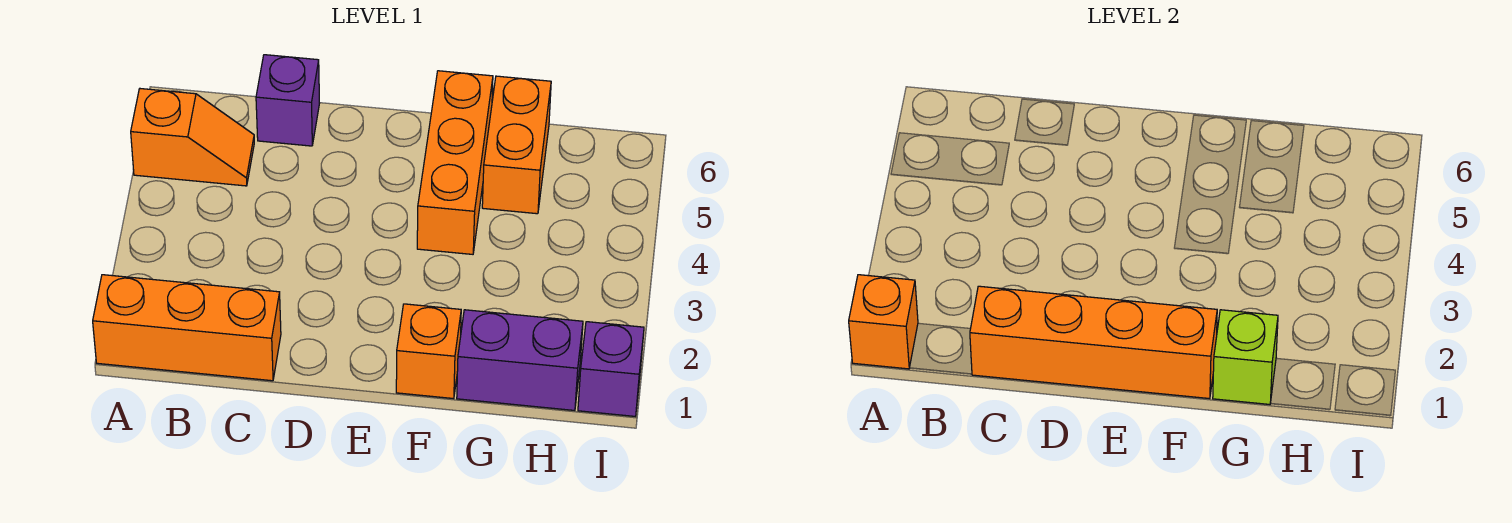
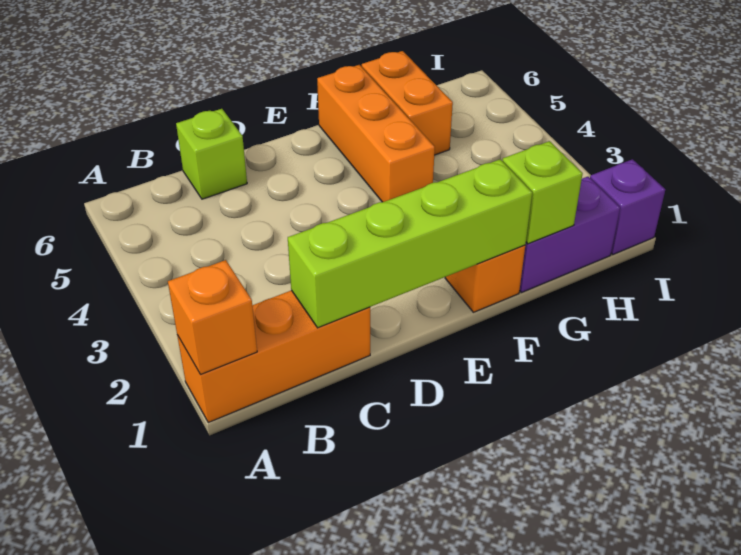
orange 1x2 slope [131,89,254,186] -> none
orange 1x4 brick [970,286,1217,399] -> lime 1x4 brick [288,159,532,328]
purple 1x1 brick [256,55,320,146] -> lime 1x1 brick [176,109,247,199]

